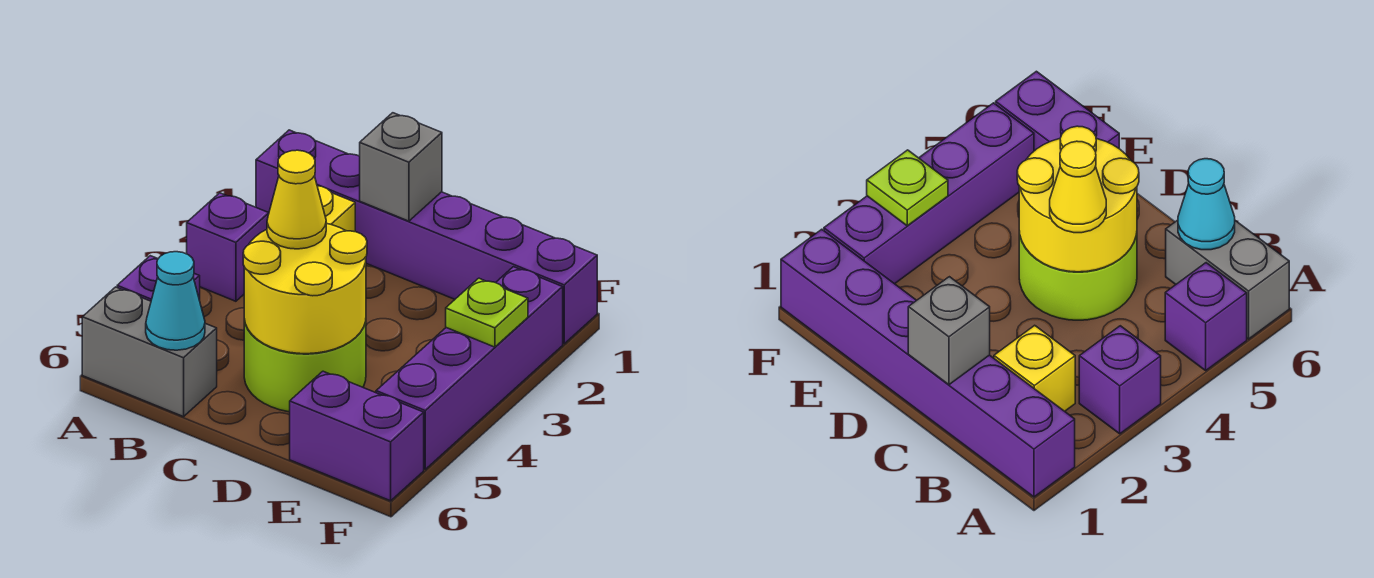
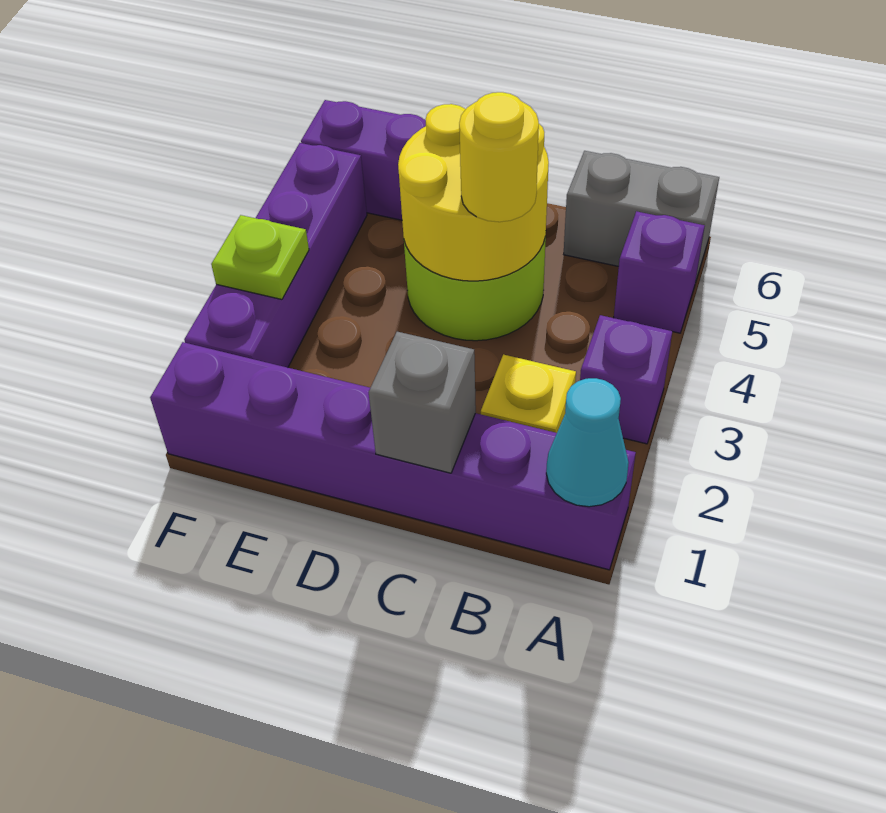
cyan 1x1 cone [146,252,205,350] -> cyan 1x1 cone moved to [546,378,629,507]
yellow 1x1 cone [267,150,326,249] -> yellow 1x1 round brick [459,92,539,222]

